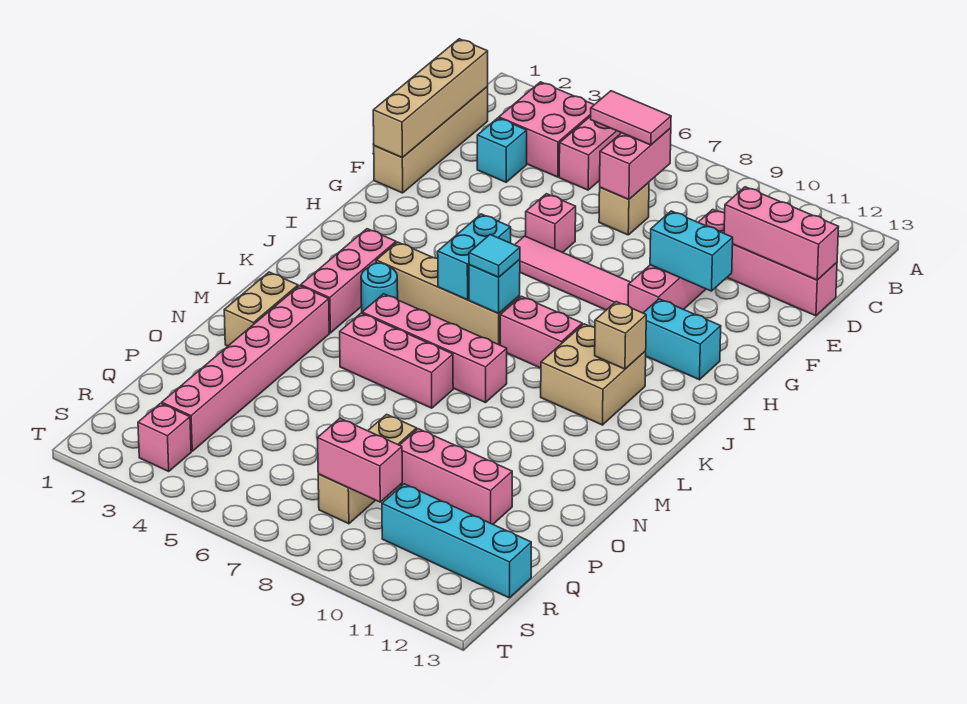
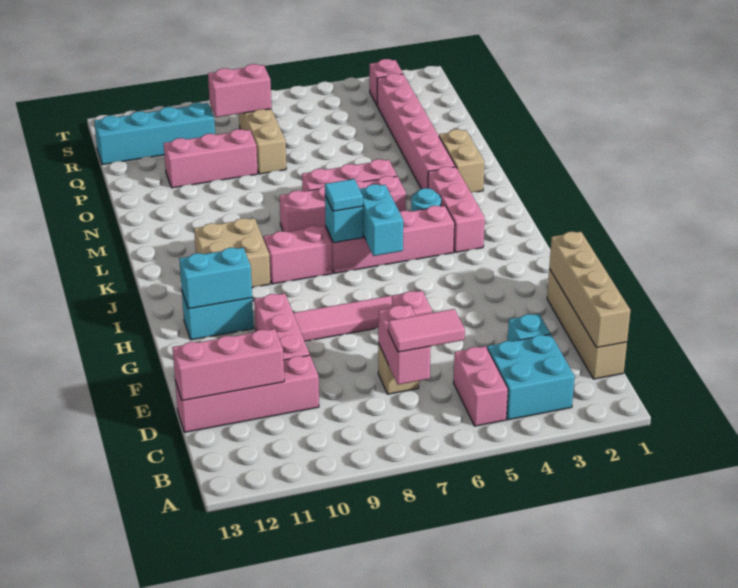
pink 2x2 brick [499,82,594,177] -> cyan 2x2 brick [487,334,575,420]
cyan 1x2 brick [650,211,733,291] -> cyan 1x2 brick moved to [179,248,252,309]
tan 1x4 brick [376,242,520,345] -> pink 1x4 brick [326,206,455,273]
tan 1x1 brick [595,302,646,369] -> none

